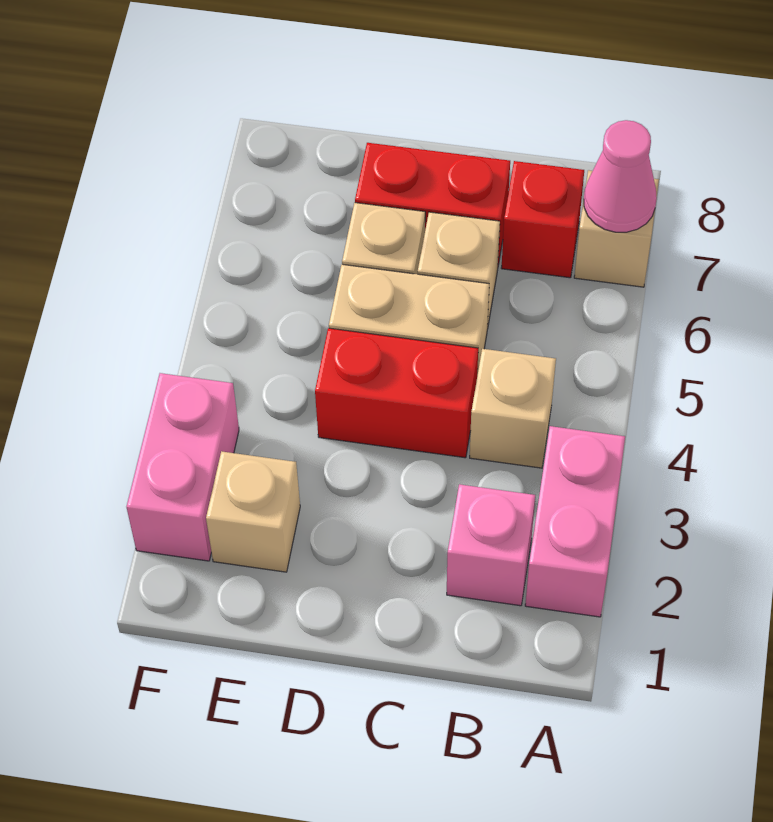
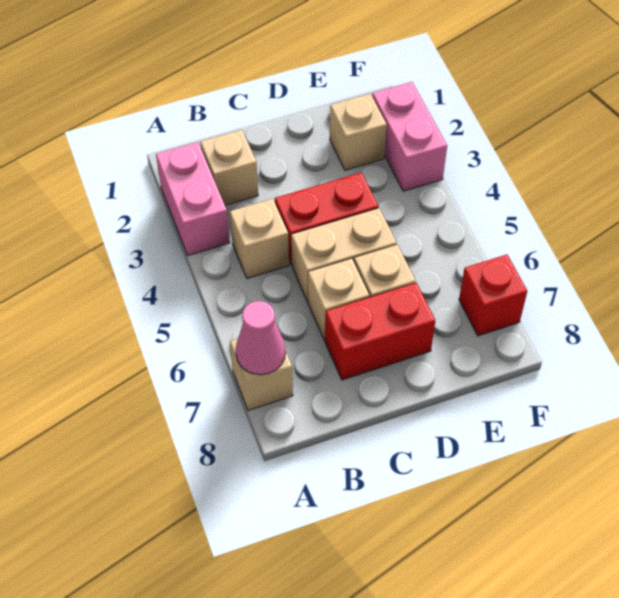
pink 1x1 brick [447,484,535,606] -> tan 1x1 brick [200,130,258,205]
red 1x1 brick [502,161,584,278] -> red 1x1 brick moved to [459,255,527,336]

